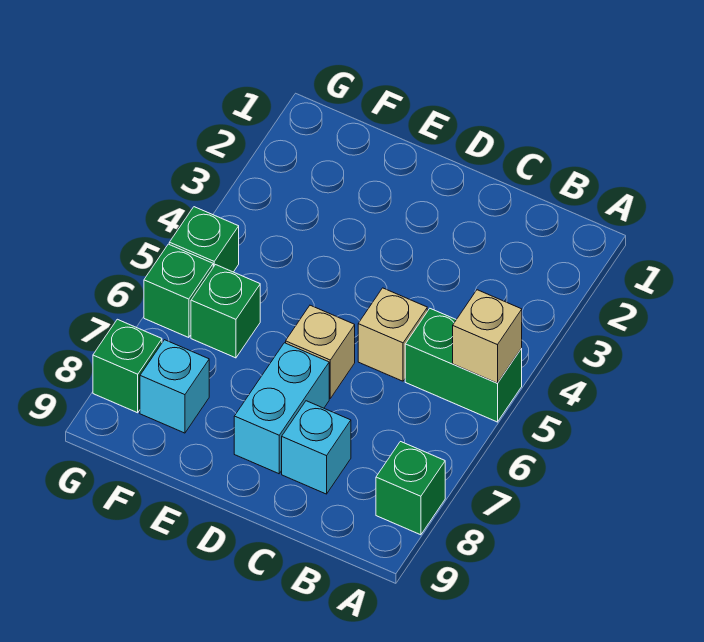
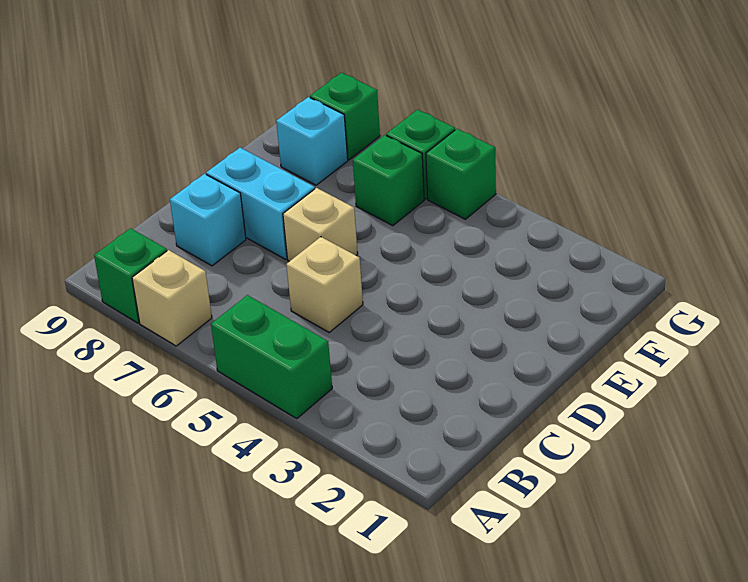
green 1x2 brick [405,309,522,422] -> green 1x2 brick turned to [211,295,332,419]
tan 1x1 brick [453,290,522,383] -> tan 1x1 brick moved to [132,250,212,346]

